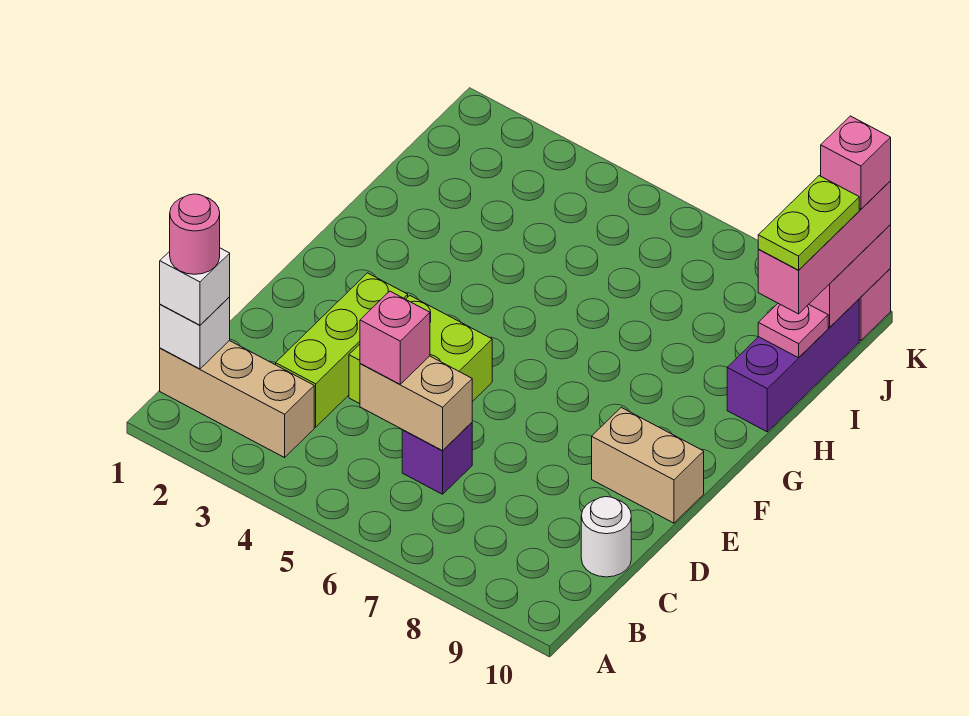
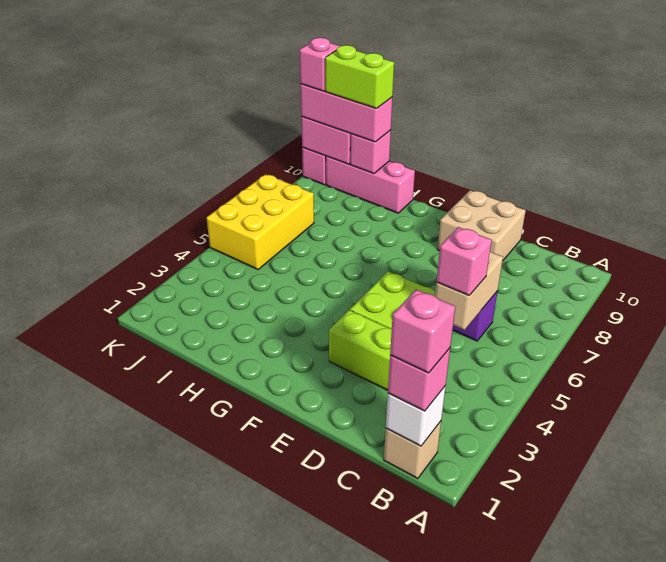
tan 1x3 brick [160,341,314,458] -> tan 1x1 brick [384,421,441,479]
white 1x1 brick [160,248,230,325] -> pink 1x1 brick [388,348,450,411]
pink 1x1 round brick [170,194,220,274] -> pink 1x1 brick [390,289,455,373]
white 1x1 round brick [581,497,631,577] -> none
tan 1x2 brick [592,407,704,523] -> tan 2x2 brick [437,190,526,260]
purple 1x3 brick [727,299,859,432] -> pink 1x3 brick [326,156,415,213]
pink 1x1 plate [758,303,828,358] -> pink 1x1 brick [350,130,391,174]
lime 1x2 plate [758,176,859,270] -> lime 1x2 brick [325,45,394,109]
none -> yellow 2x3 brick [206,174,314,269]

